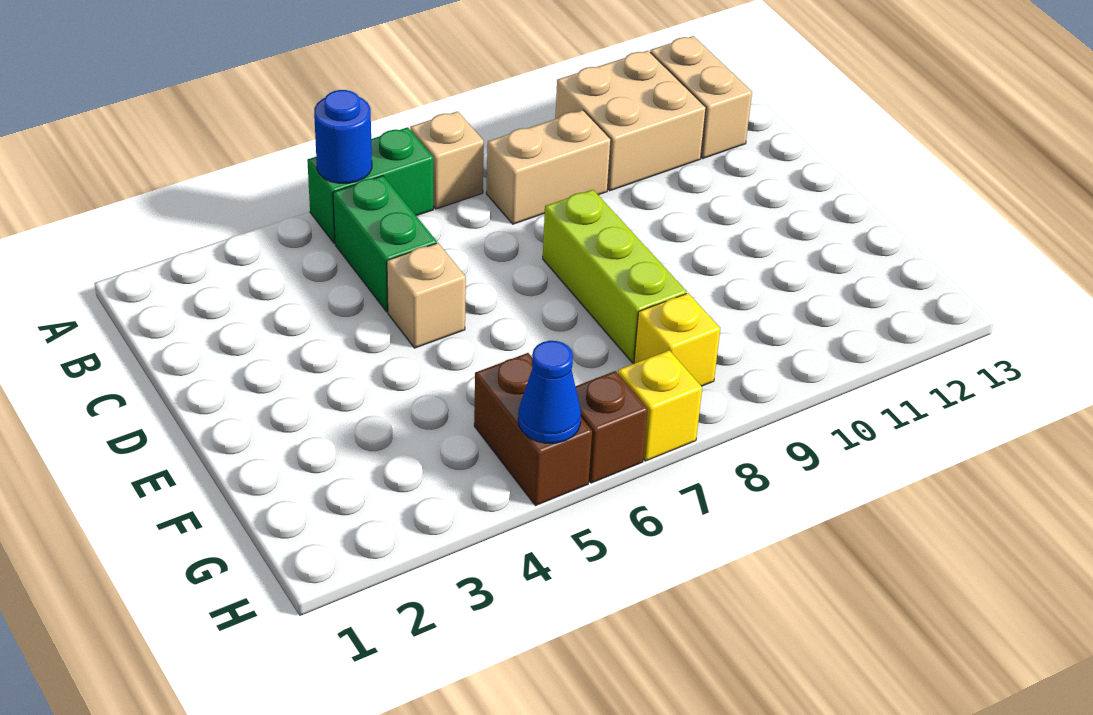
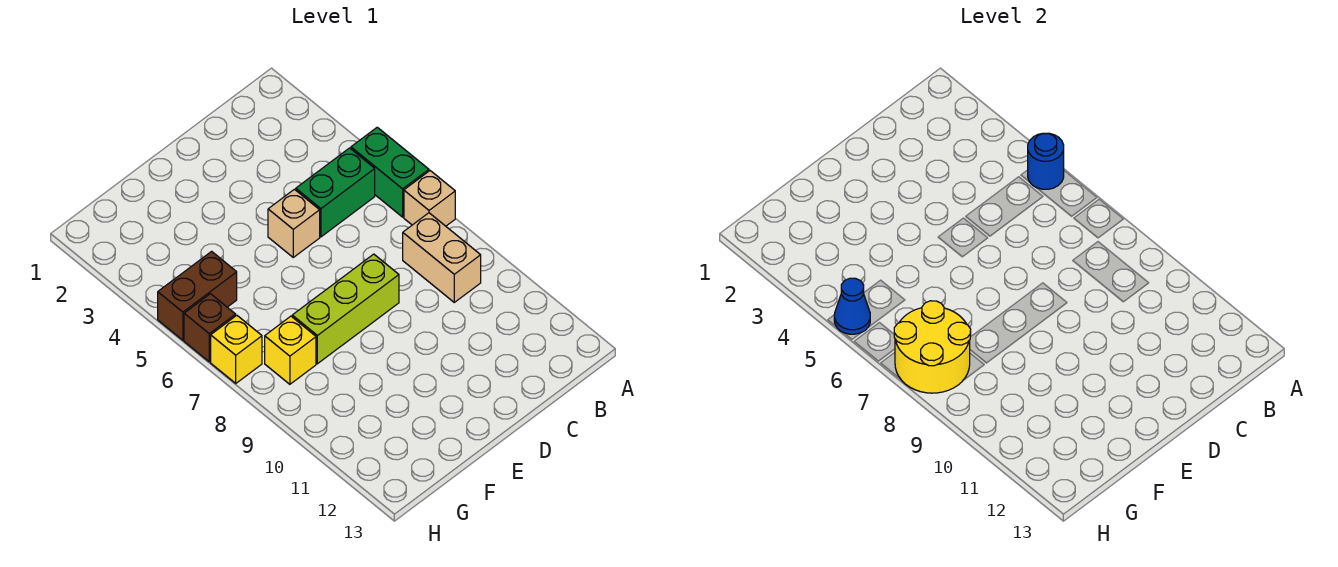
tan 2x2 brick [555,51,706,191] -> none
tan 1x2 brick [650,36,752,158] -> none
none -> yellow 2x2 round brick [894,301,971,393]

